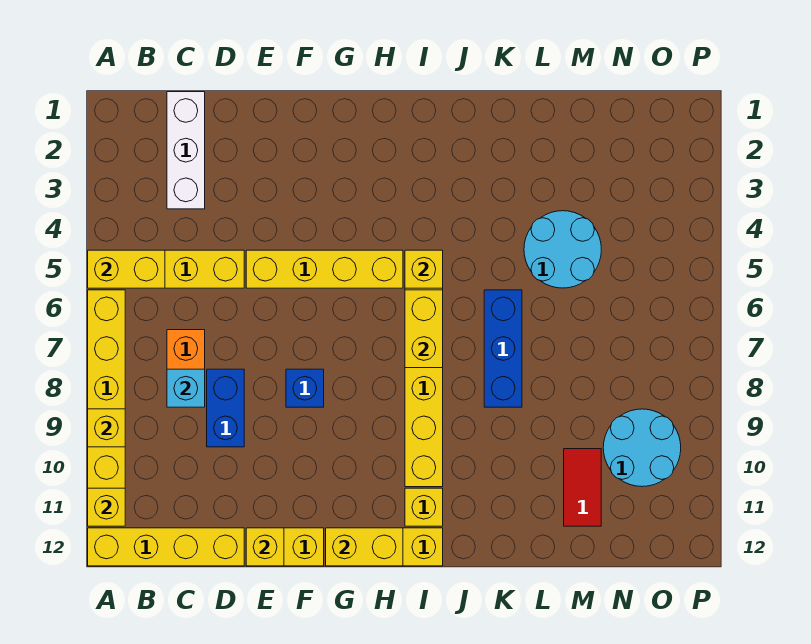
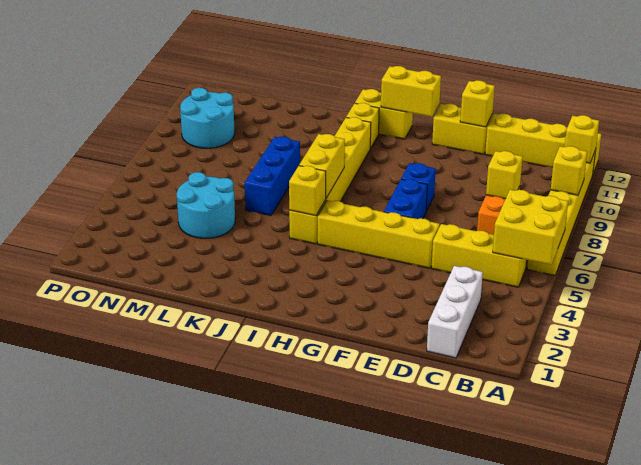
yellow 1x2 brick [88,250,165,288] -> yellow 2x2 brick [493,190,568,265]
cyan 1x1 brick [167,369,205,407] -> yellow 1x1 brick [486,151,523,199]
blue 1x2 brick [207,369,244,447] -> blue 1x2 brick moved to [384,179,427,219]
red 1x2 tile [564,449,601,526] -> none

